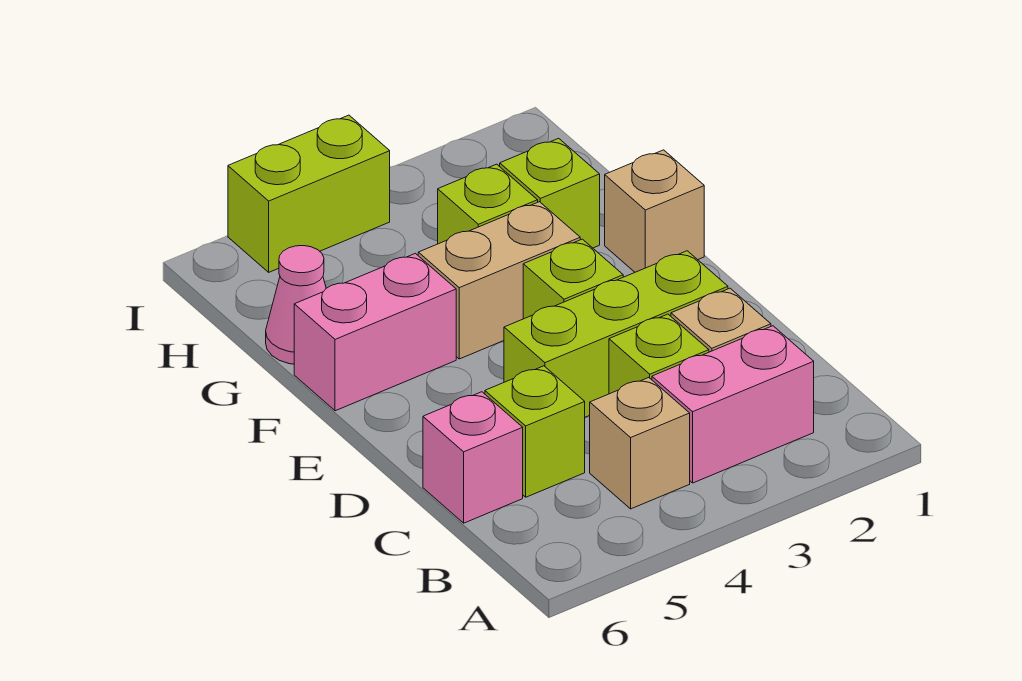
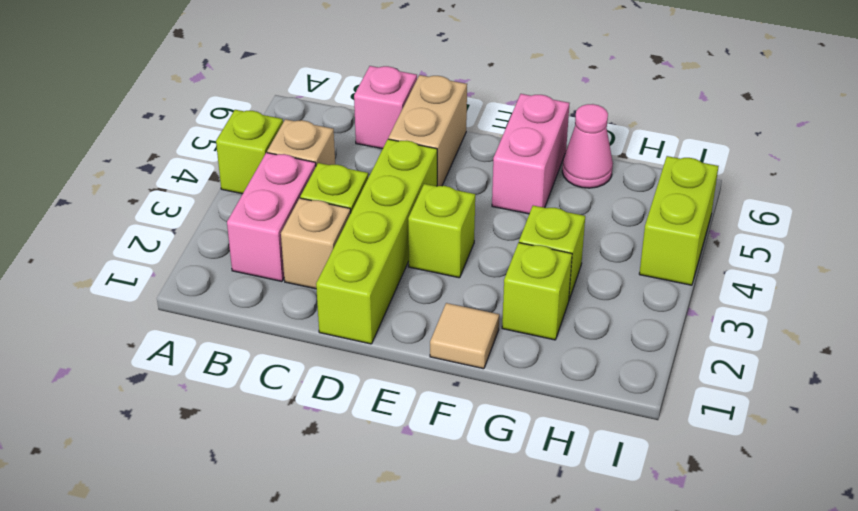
lime 1x1 brick [485,366,585,497] -> lime 1x1 brick moved to [216,110,283,194]
lime 1x3 brick [504,251,728,417] -> lime 1x4 brick [316,139,437,344]
tan 1x1 brick [605,150,704,272] -> tan 1x1 tile [430,303,499,369]
tan 1x2 brick [418,202,580,359] -> tan 1x2 brick moved to [388,75,467,186]

